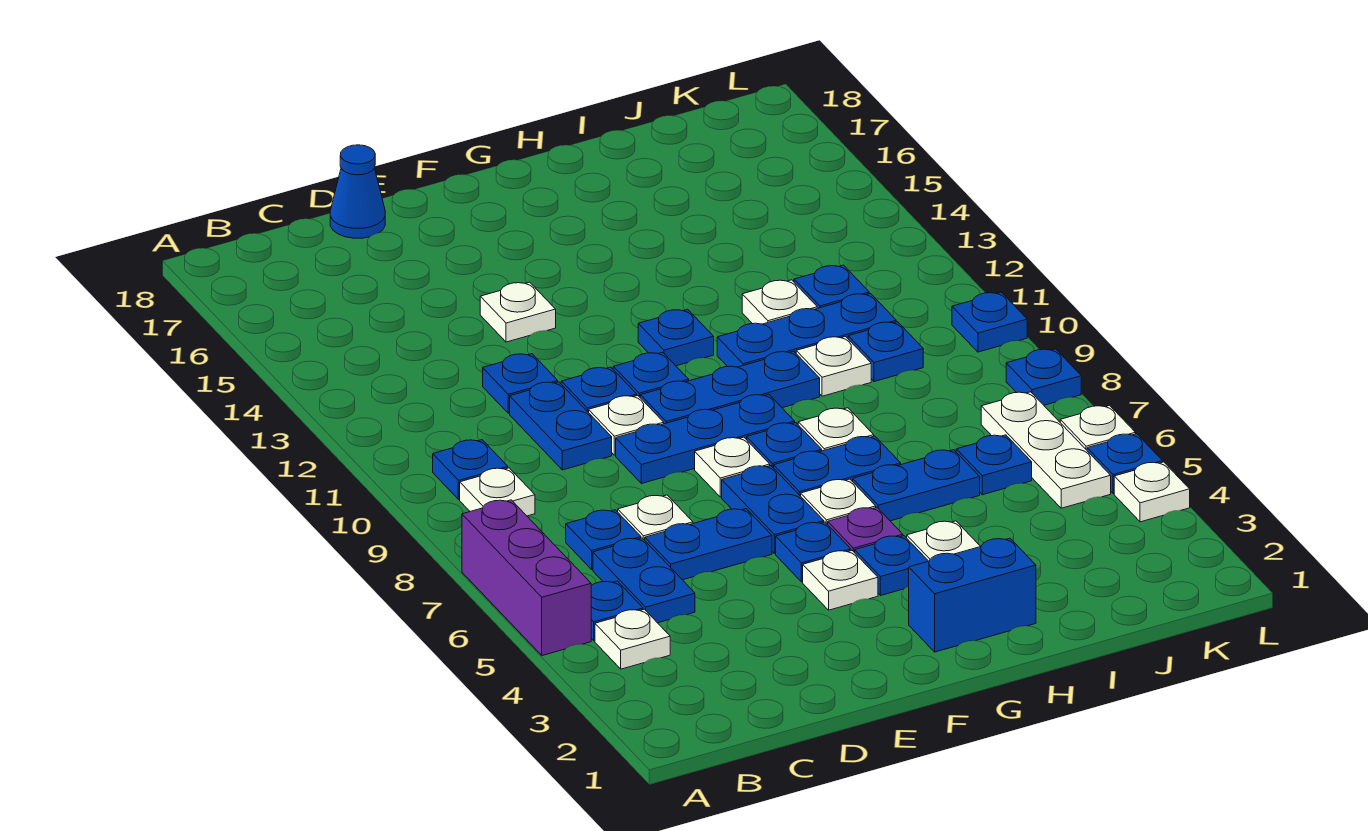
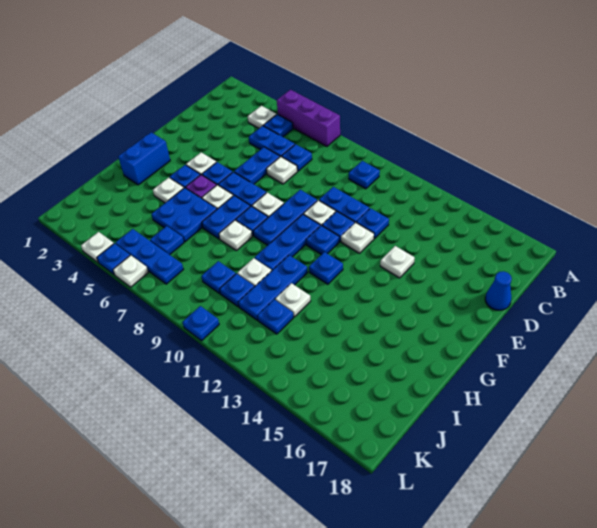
white 1x1 plate [460,468,535,516] -> white 1x1 plate moved to [341,222,374,253]
blue 1x2 plate [853,450,980,521] -> blue 2x2 plate [151,188,217,242]
white 1x3 plate [981,392,1111,508] -> blue 1x3 plate [115,229,183,284]
blue 1x1 plate [1006,349,1081,405] -> blue 1x1 plate moved to [201,261,236,294]

